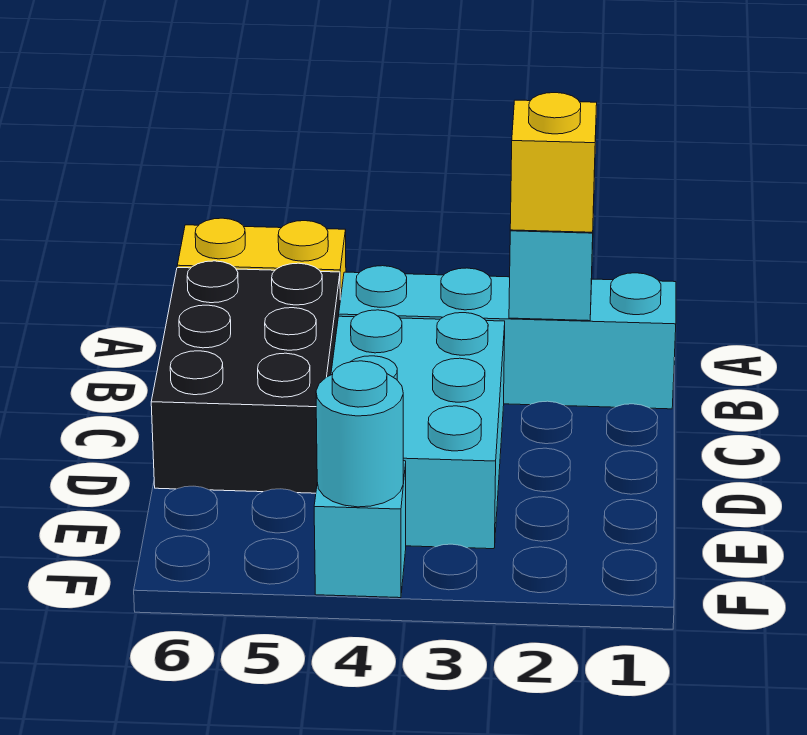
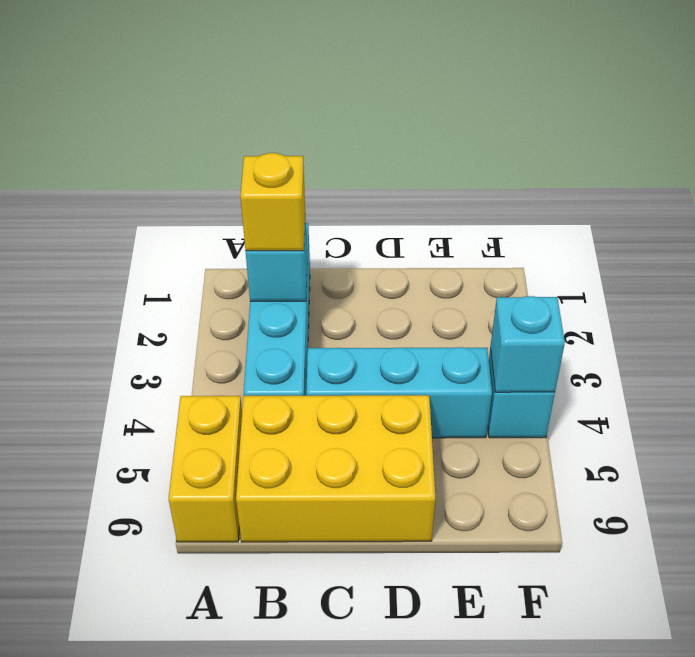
black 2x3 brick [151,261,340,493] -> yellow 2x3 brick [236,395,435,542]
cyan 2x3 brick [331,310,505,549] -> cyan 1x3 brick [306,347,492,438]
cyan 1x1 round brick [316,361,403,507] -> cyan 1x1 brick [490,296,565,392]

